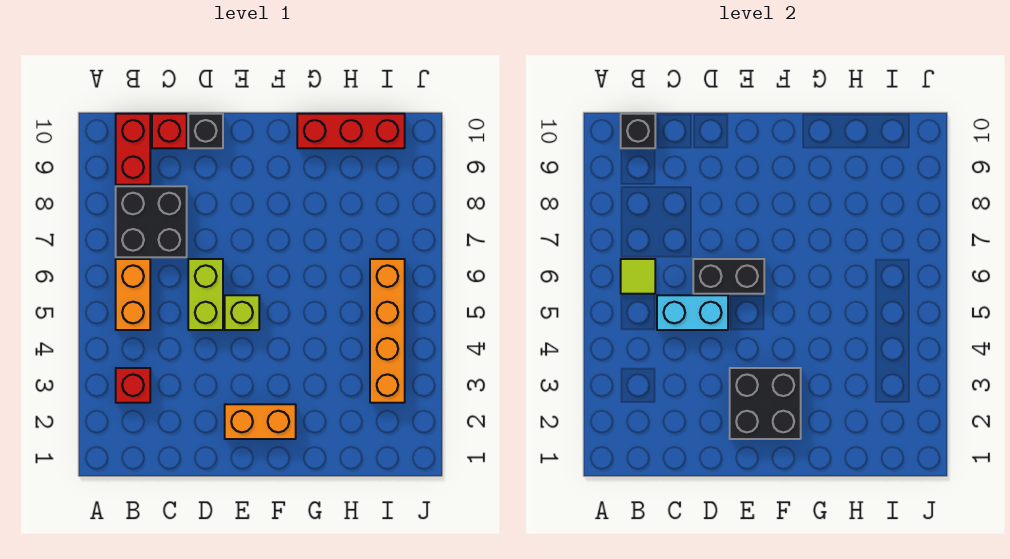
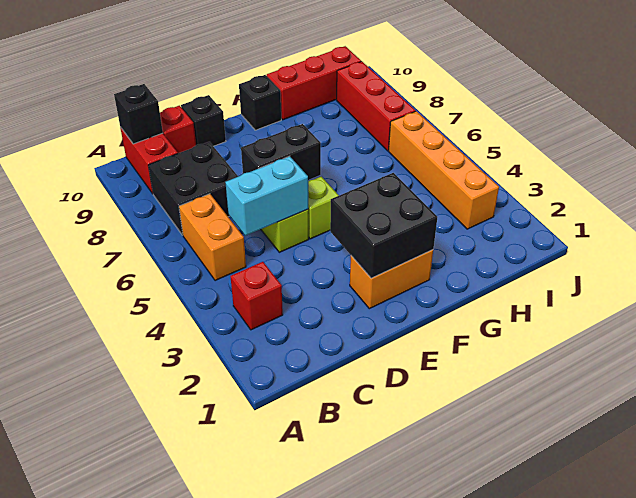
lime 1x1 tile [621,259,655,294] -> none
none -> black 1x1 brick [239,75,281,130]
none -> red 1x3 brick [337,61,416,151]

